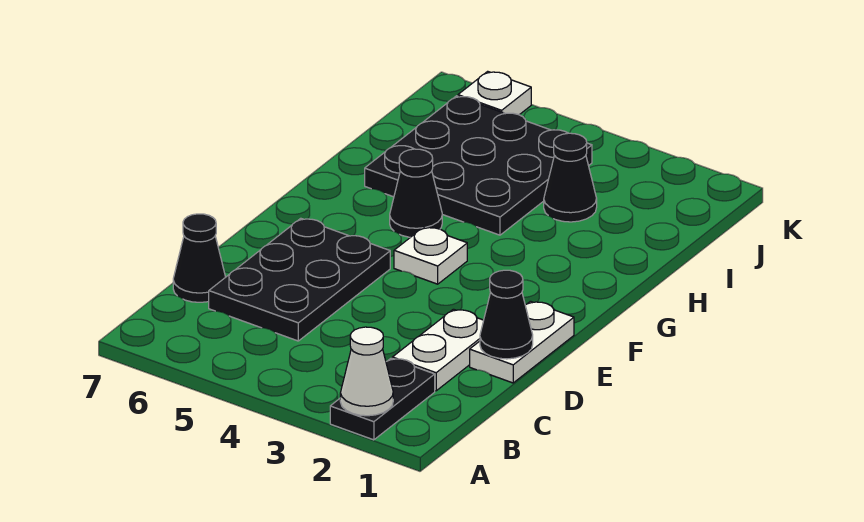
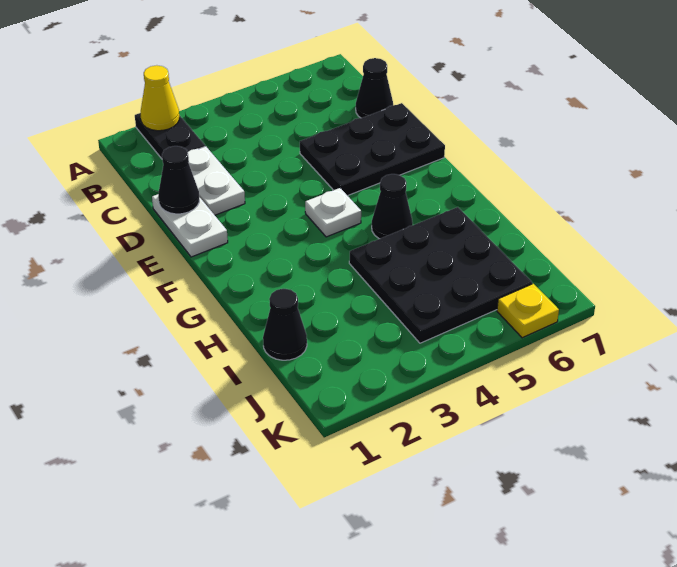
white 1x1 cone [340,327,393,416] -> yellow 1x1 cone [141,65,179,131]
black 2x3 plate [209,218,390,341] -> black 2x3 plate turned to [300,103,445,196]
black 1x1 cone [544,133,597,222] -> black 1x1 cone moved to [263,289,307,360]
white 1x1 plate [458,71,531,115] -> yellow 1x1 plate [497,284,559,338]

